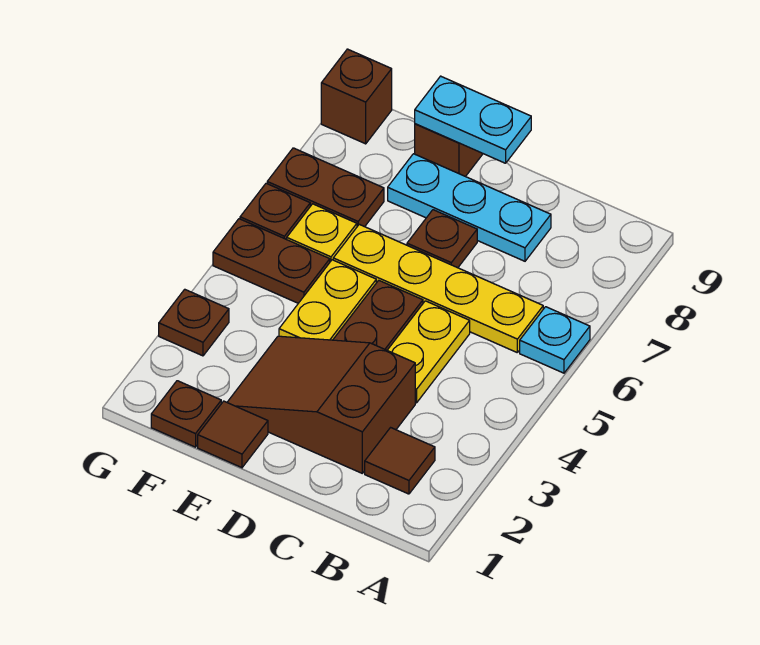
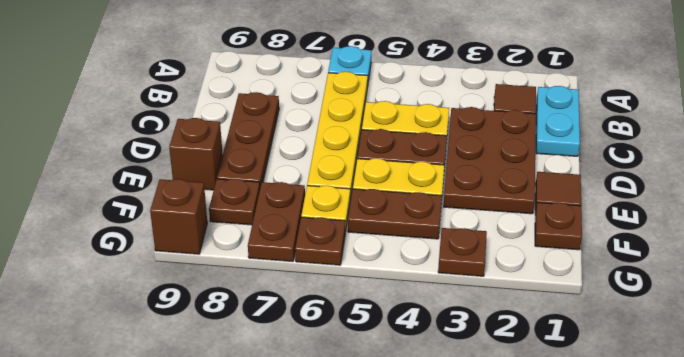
brown 2x3 slope [227,336,415,473] -> brown 2x3 plate [444,107,536,214]
cyan 1x3 plate [388,154,551,261] -> brown 1x3 plate [217,92,279,187]
brown 1x1 plate [407,210,477,268] -> brown 1x1 plate moved to [209,179,260,225]
cyan 1x2 plate [415,76,531,163] -> cyan 1x2 plate moved to [536,86,580,156]
brown 1x2 plate [213,219,330,303] -> brown 1x2 plate turned to [348,189,442,239]

